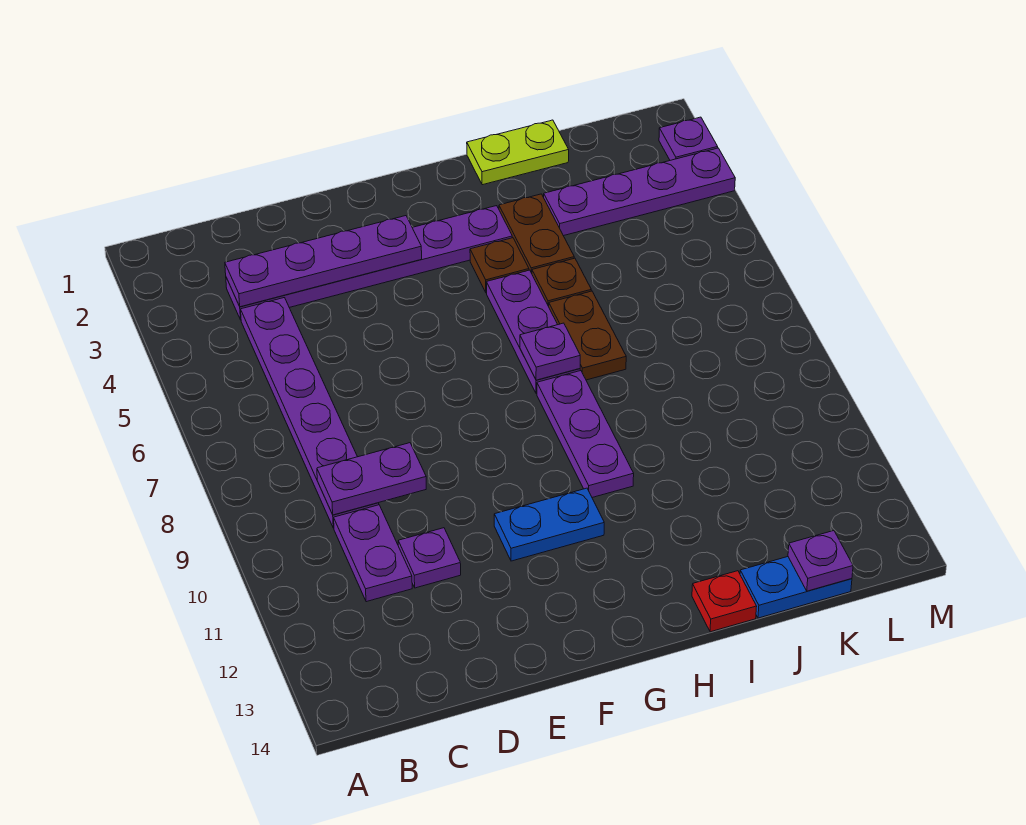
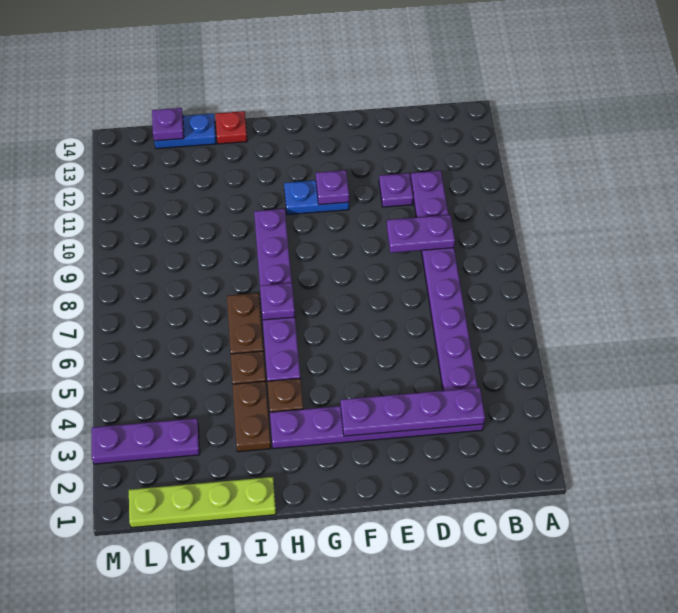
lime 1x2 plate [467,120,569,185] -> lime 1x4 plate [129,477,276,528]
purple 1x4 plate [544,148,735,236] -> purple 1x3 plate [92,418,200,464]
purple 1x1 plate [659,117,718,160] -> purple 1x1 plate moved to [316,170,349,205]

